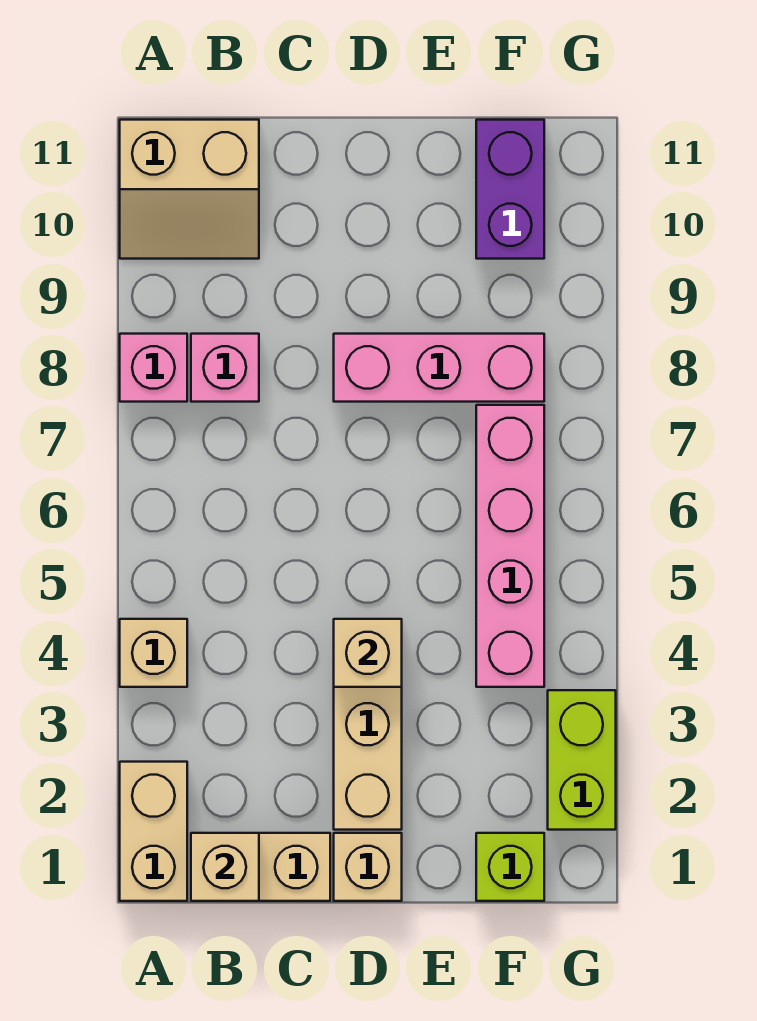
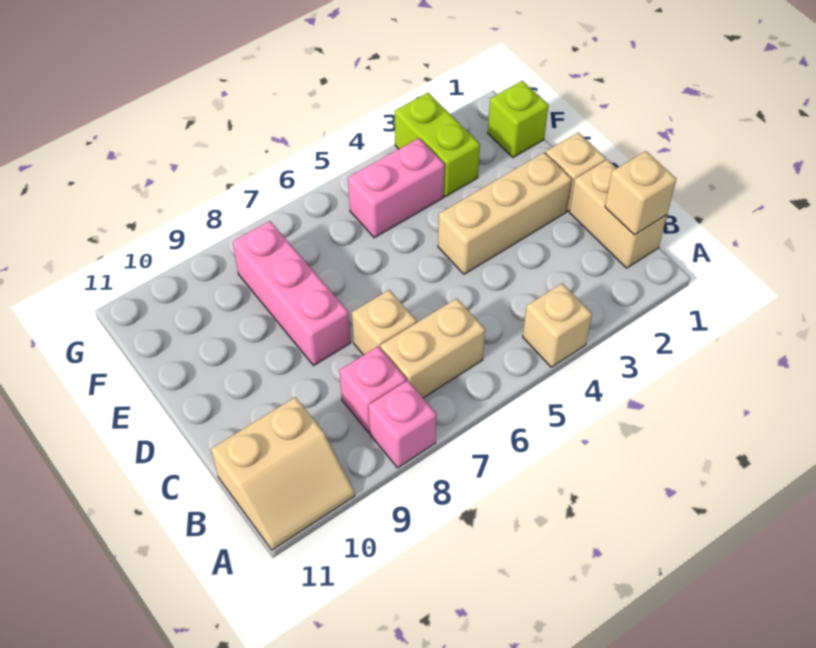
tan 1x2 brick [120,762,187,901] -> tan 1x2 brick moved to [380,298,485,398]
tan 2x2 slope [120,120,259,259] -> tan 2x2 slope turned to [211,397,355,550]
tan 1x1 brick [334,619,402,687] -> tan 1x1 brick moved to [352,290,417,355]
pink 1x4 brick [476,405,544,687] -> pink 1x2 brick [348,138,445,238]
purple 1x2 brick [476,120,544,259] -> none
lime 1x2 brick [548,690,616,830] -> lime 1x2 brick turned to [395,93,480,197]

